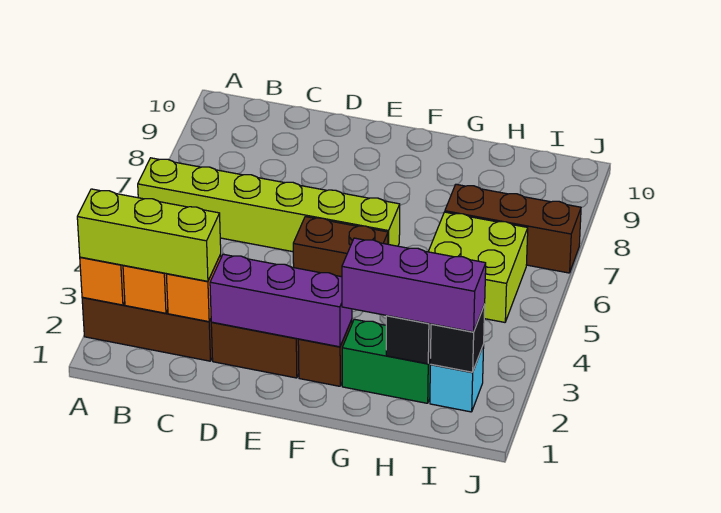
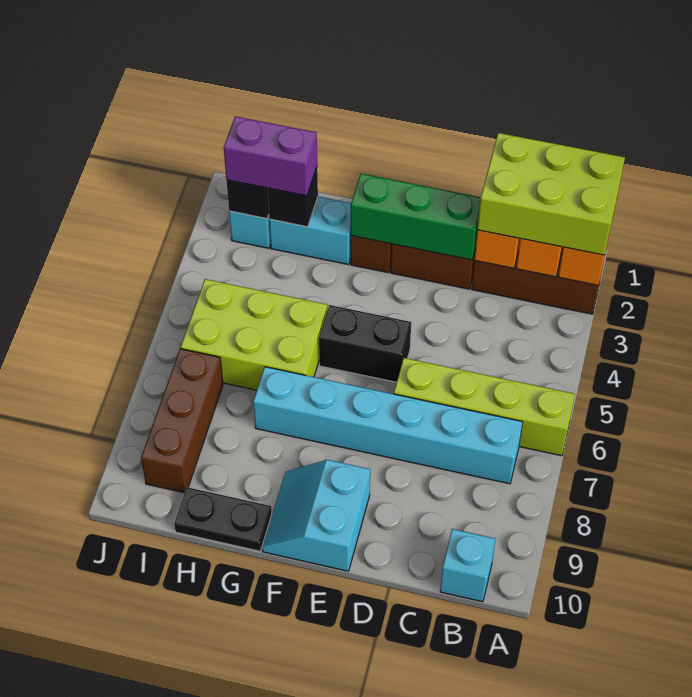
lime 1x3 brick [77,189,221,281] -> lime 2x3 brick [478,133,625,255]
lime 1x6 brick [138,158,400,252] -> lime 1x4 brick [394,358,575,456]
none -> cyan 1x6 brick [253,367,523,484]
none -> cyan 1x1 brick [440,529,495,602]
purple 1x3 brick [210,254,352,347] -> green 1x3 brick [351,174,481,260]
brown 1x2 brick [293,217,388,277] -> black 1x2 brick [319,305,411,382]
none -> cyan 2x2 slope [262,460,370,571]
green 1x2 brick [342,319,431,403] -> cyan 1x2 brick [269,196,351,264]
purple 1x3 brick [342,238,486,332] -> purple 1x2 brick [224,116,317,196]
none -> black 1x2 plate [174,487,272,551]
lime 2x2 brick [428,212,528,322] -> lime 2x3 brick [181,279,327,390]
brown 1x3 brick [445,184,581,273] -> brown 1x3 brick turned to [141,349,223,493]

